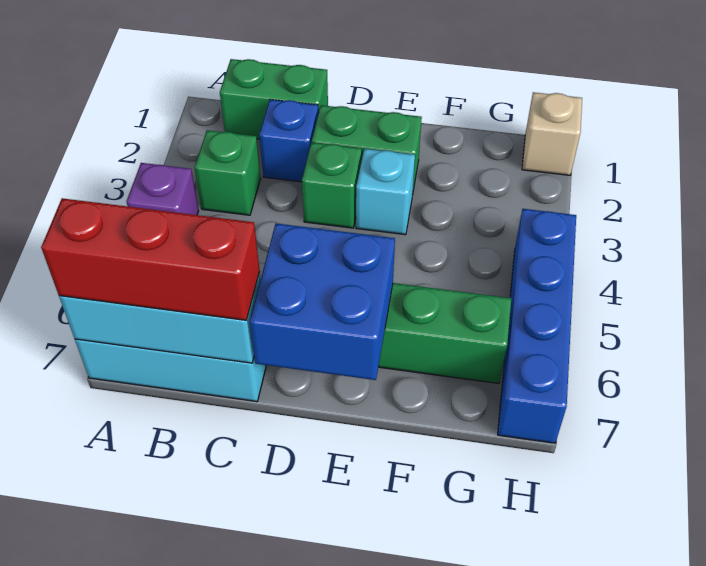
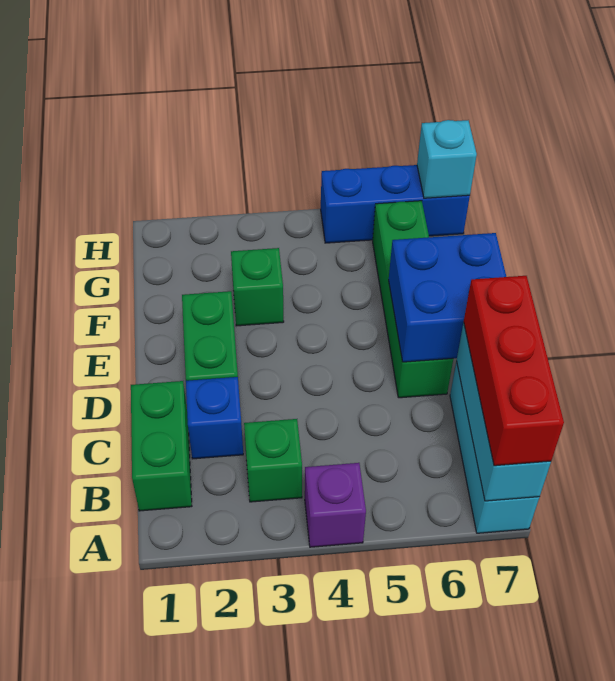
green 1x1 brick [302,143,362,228] -> green 1x1 brick moved to [231,248,284,326]
cyan 1x1 brick [356,149,415,235] -> cyan 1x1 brick moved to [417,120,477,198]
tan 1x1 brick [522,92,582,175] -> none
blue 1x4 brick [498,209,576,443] -> blue 1x3 brick [321,165,470,243]

